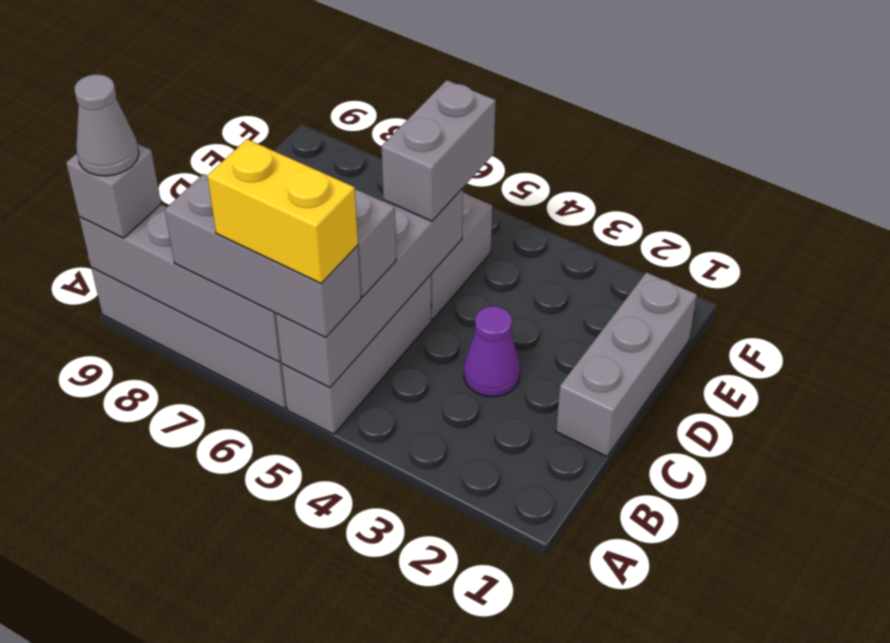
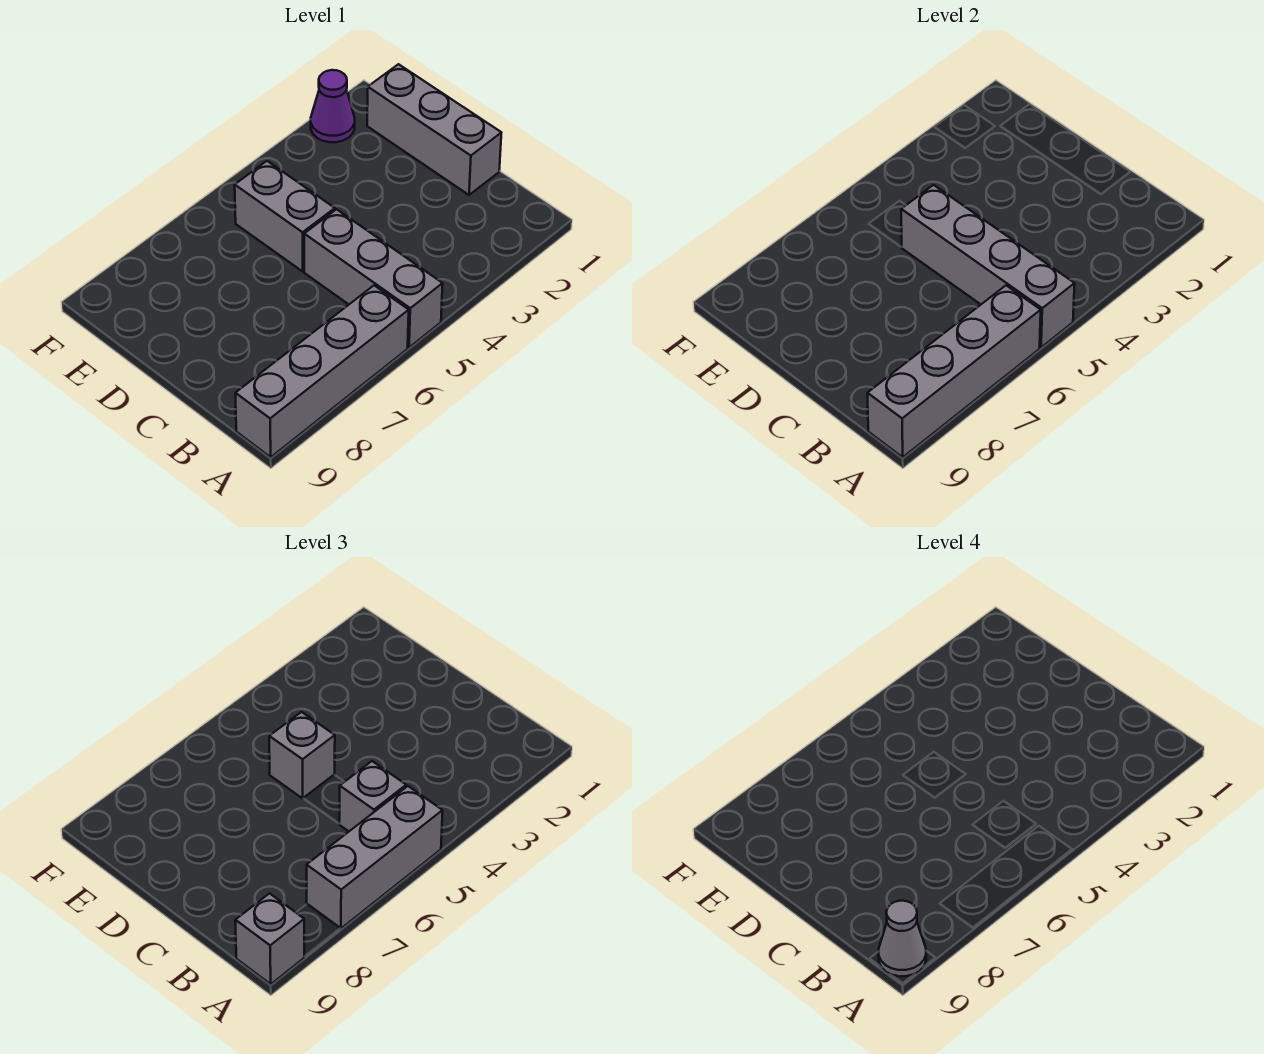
yellow 1x2 brick [207,139,358,283] -> none
purple 1x1 cone [464,306,520,397] -> purple 1x1 cone moved to [311,70,355,142]
grey 1x2 brick [382,80,496,221] -> grey 1x1 brick [269,712,335,798]

